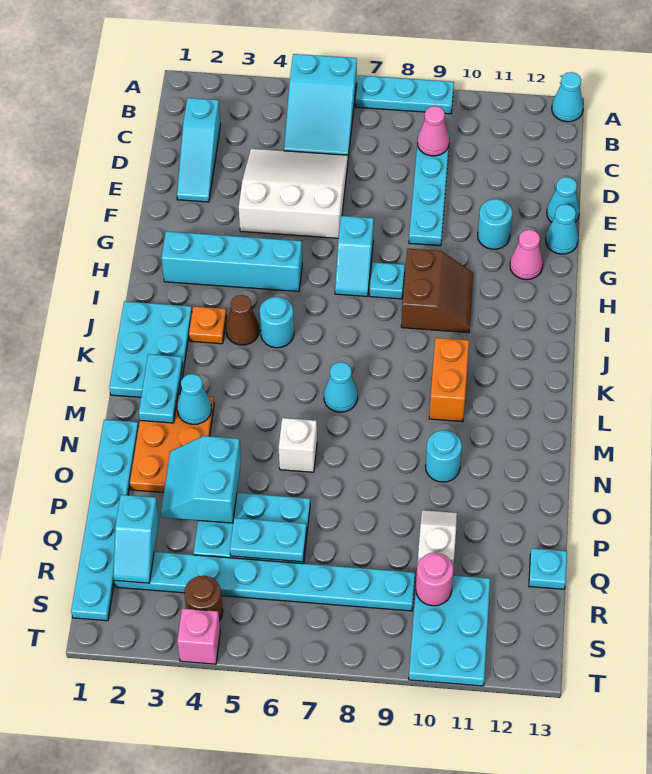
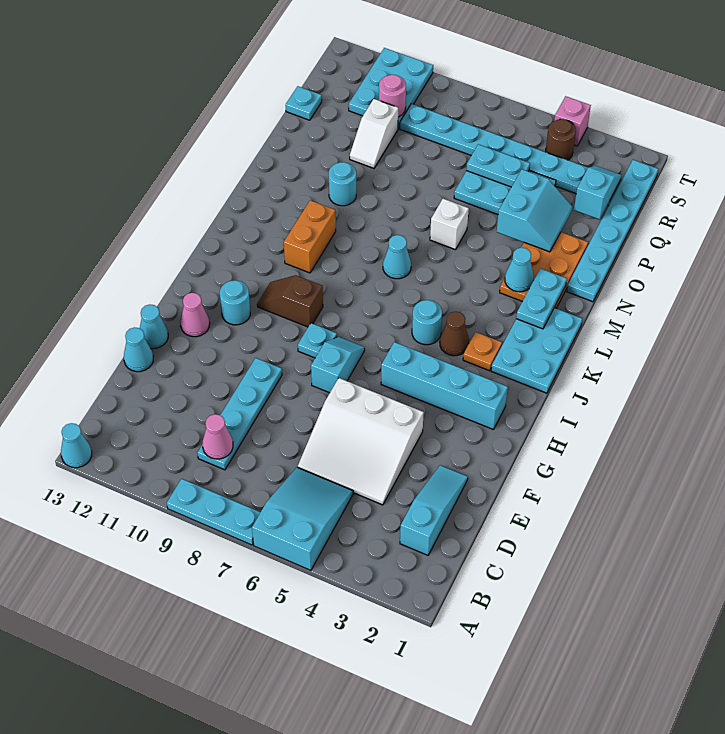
cyan 1x1 round brick [478,199,512,249] -> cyan 1x1 round brick moved to [220,280,250,325]
brown 2x2 slope [401,249,473,333] -> brown 1x2 slope [257,275,323,327]

